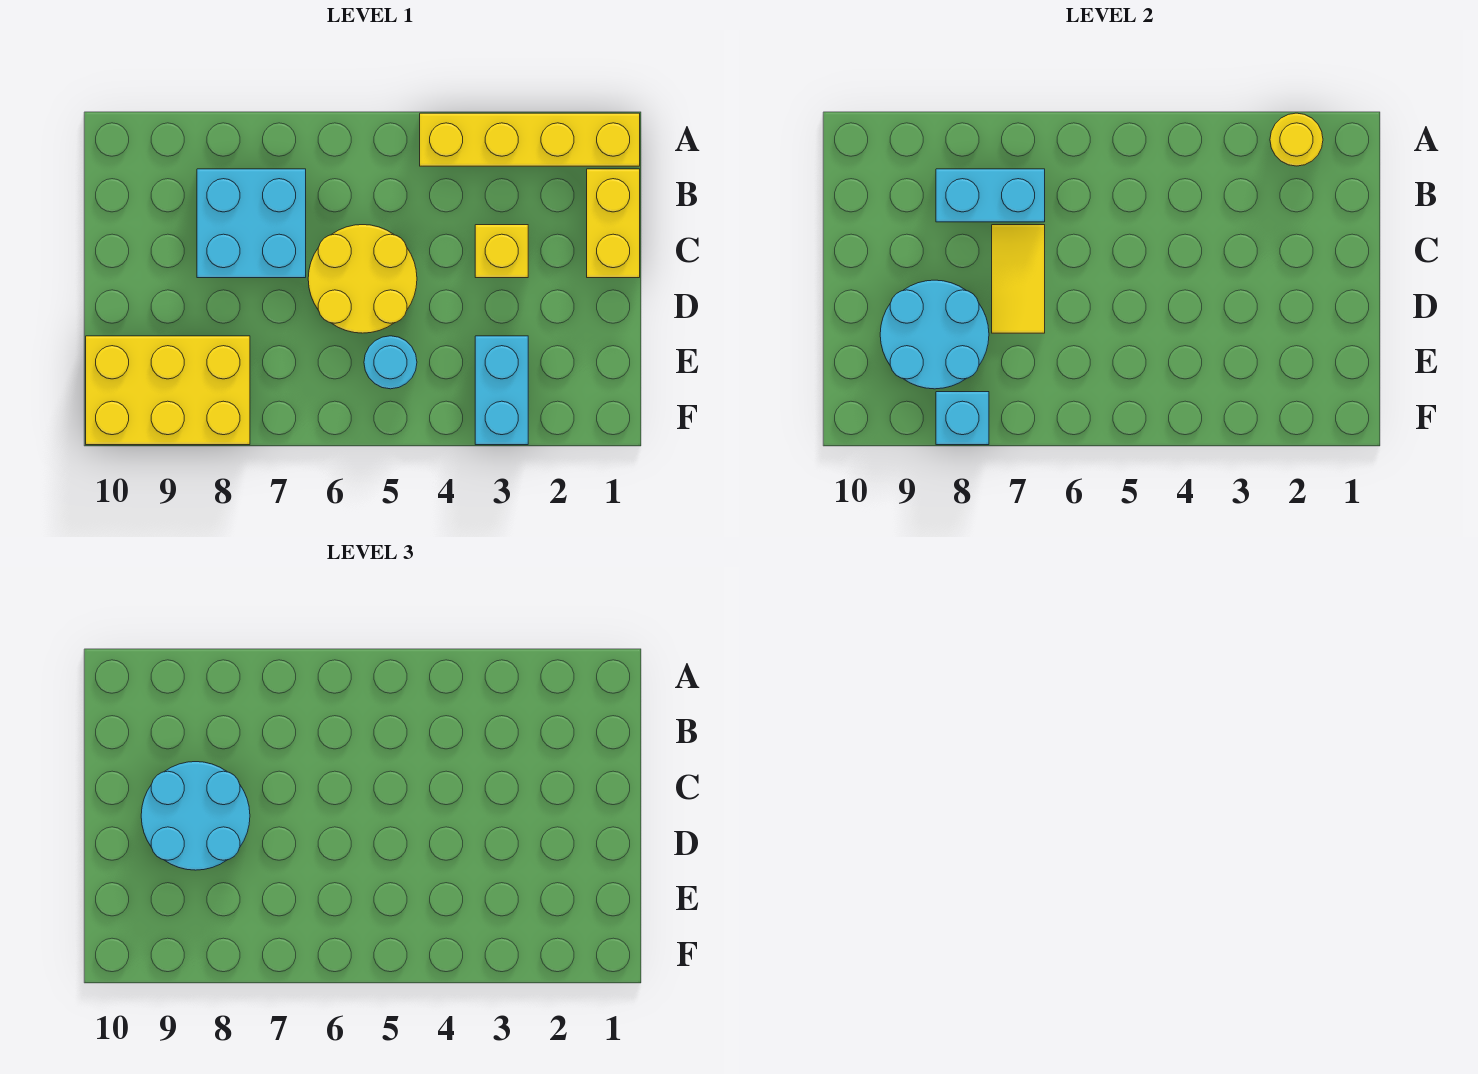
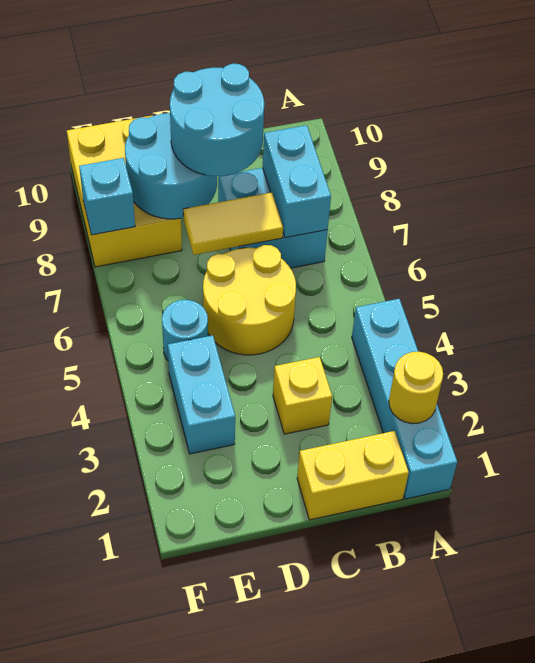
yellow 1x4 brick [420,113,640,166] -> cyan 1x4 brick [352,299,457,499]
cyan 1x2 brick [475,336,528,445] -> cyan 1x2 brick turned to [168,335,235,454]

